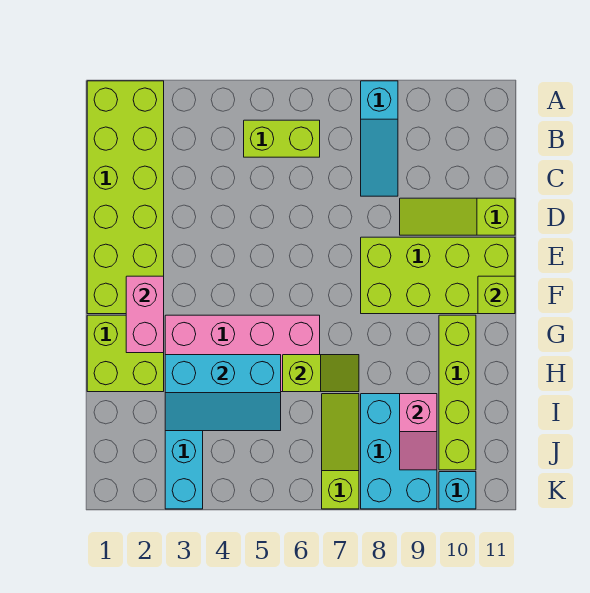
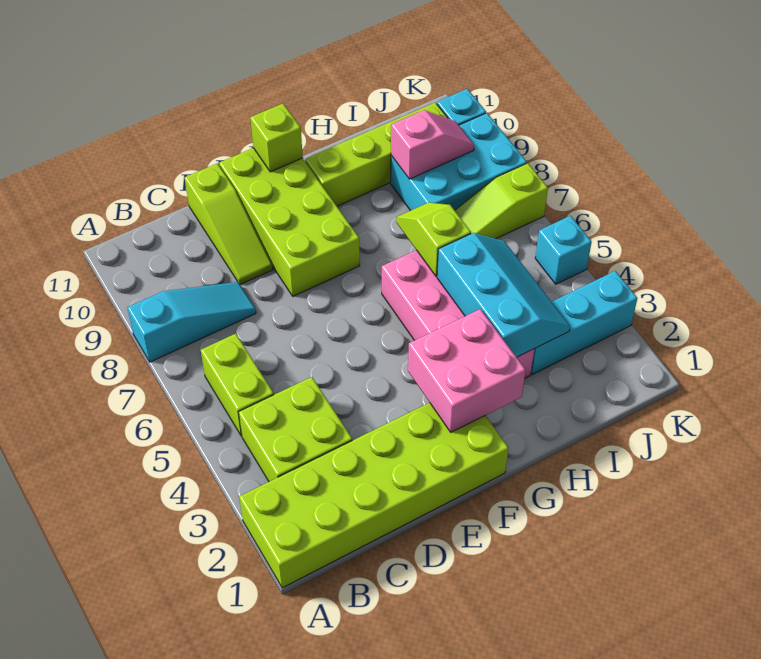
pink 1x2 brick [126,276,164,353] -> pink 2x2 brick [408,309,526,432]
lime 2x2 brick [87,315,164,392] -> lime 2x2 brick moved to [239,377,352,482]
none -> cyan 1x1 brick [535,216,592,284]

